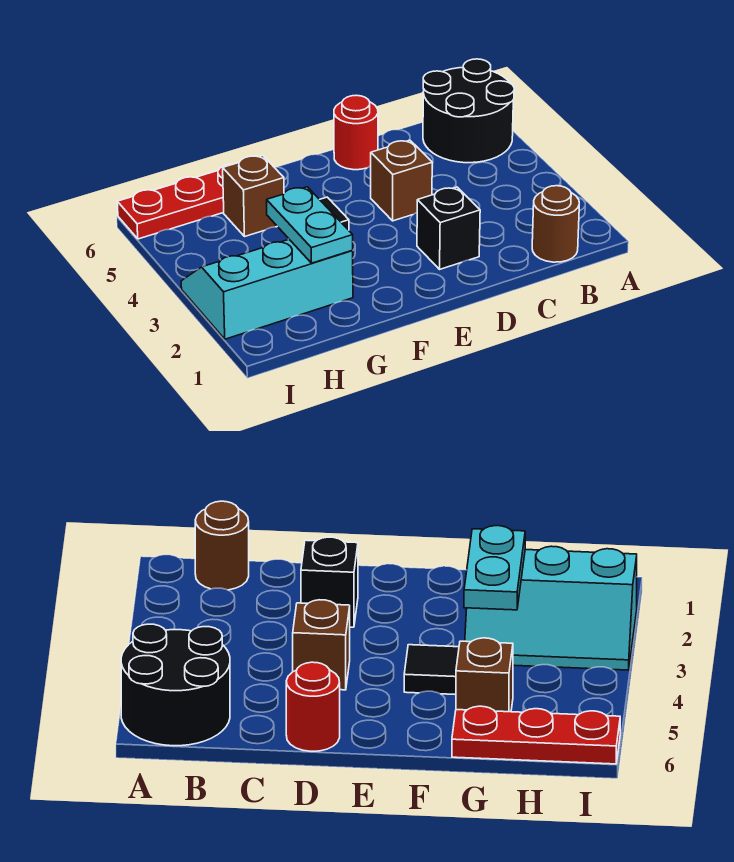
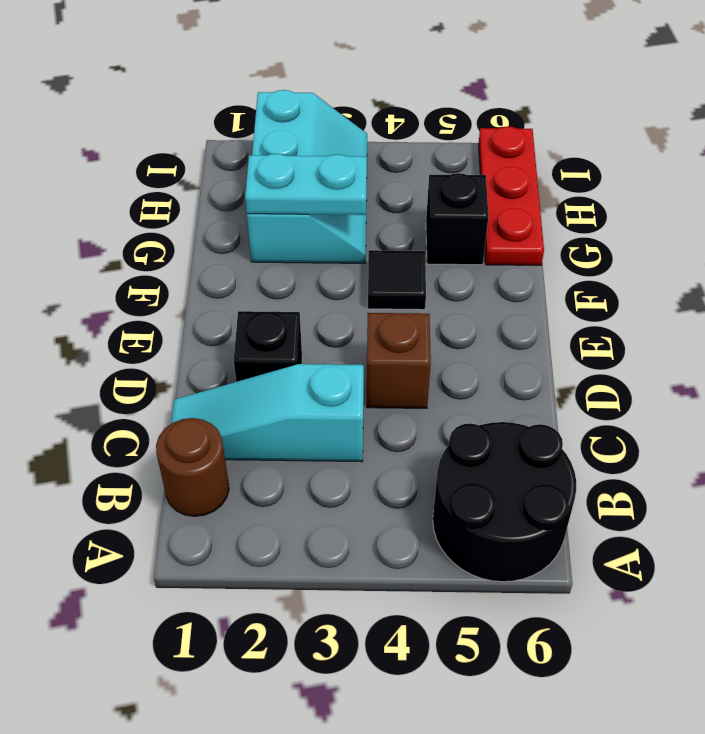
none -> cyan 1x3 slope [171,364,364,462]
red 1x1 round brick [334,95,378,170] -> none
brown 1x1 brick [223,155,284,237] -> black 1x1 brick [426,173,488,265]

